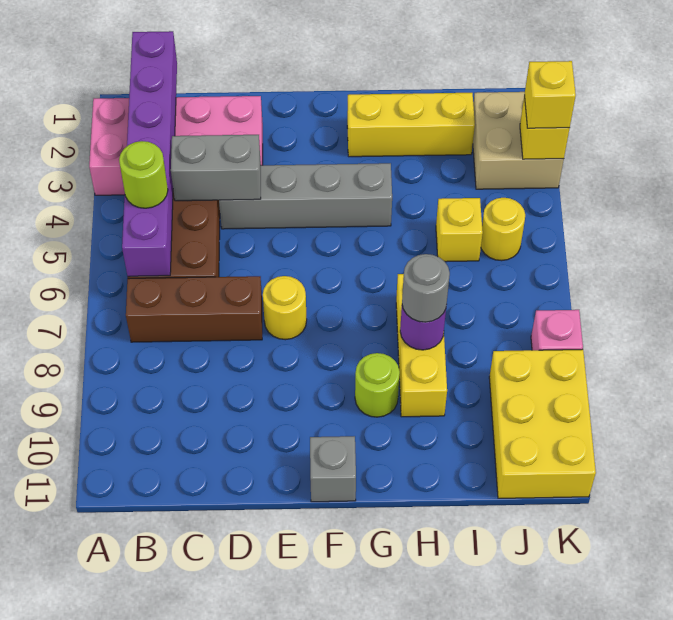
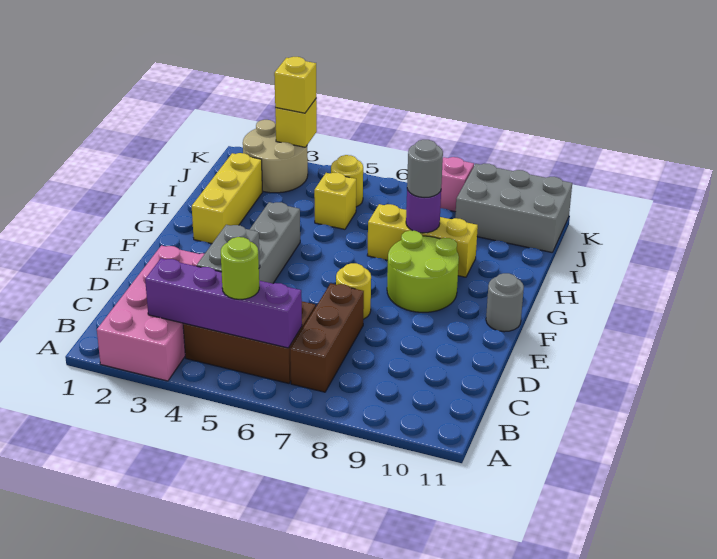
purple 1x6 brick [122,31,177,276] -> purple 1x4 brick [145,258,302,348]
grey 1x1 brick [310,436,356,502] -> grey 1x1 round brick [486,273,524,332]
lime 1x1 round brick [355,353,400,417] -> lime 2x2 round brick [387,231,459,312]
tan 2x2 brick [473,92,564,189] -> tan 2x2 round brick [243,120,308,193]
yellow 2x3 brick [489,349,596,498] -> grey 2x3 brick [455,164,572,252]

